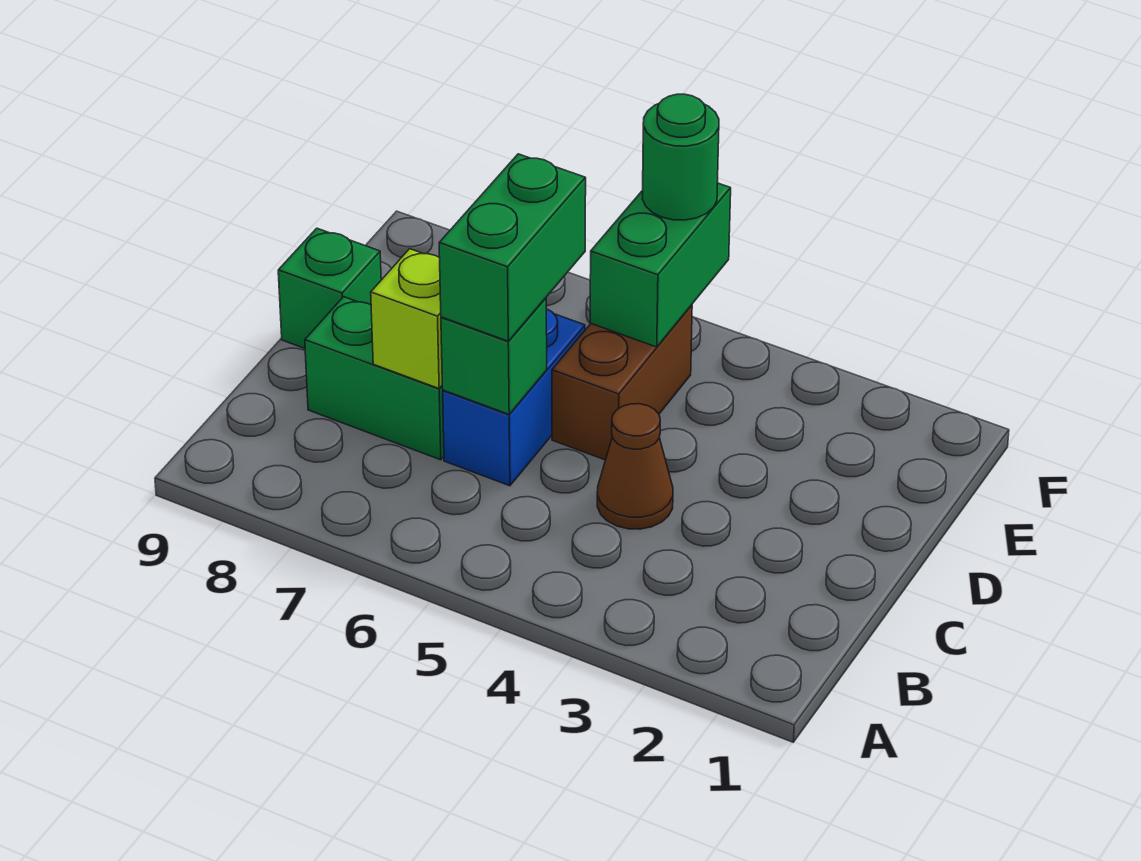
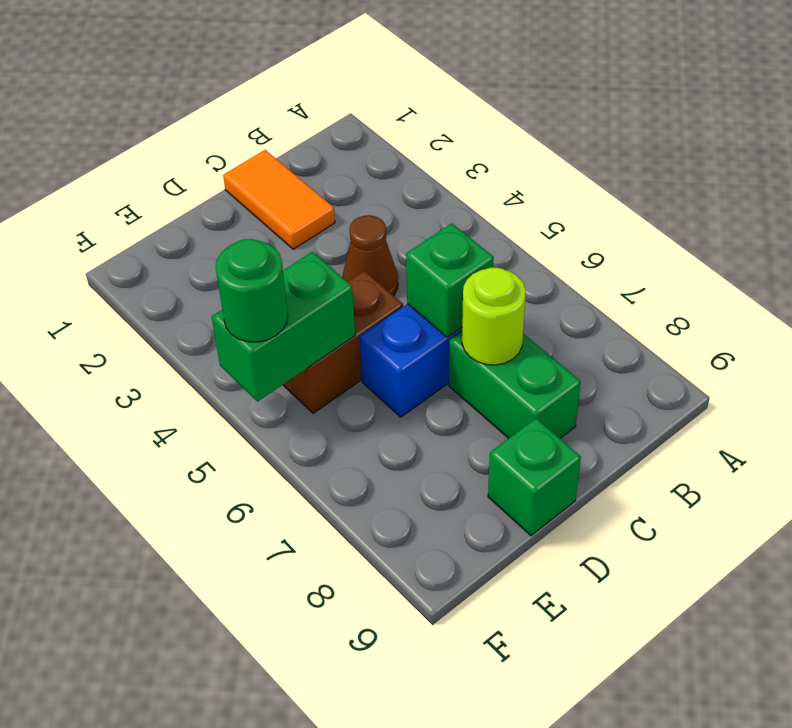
none -> orange 1x2 tile [223,150,335,249]
green 1x2 brick [439,154,586,341] -> none
lime 1x1 brick [371,249,442,388] -> lime 1x1 round brick [462,267,526,365]

